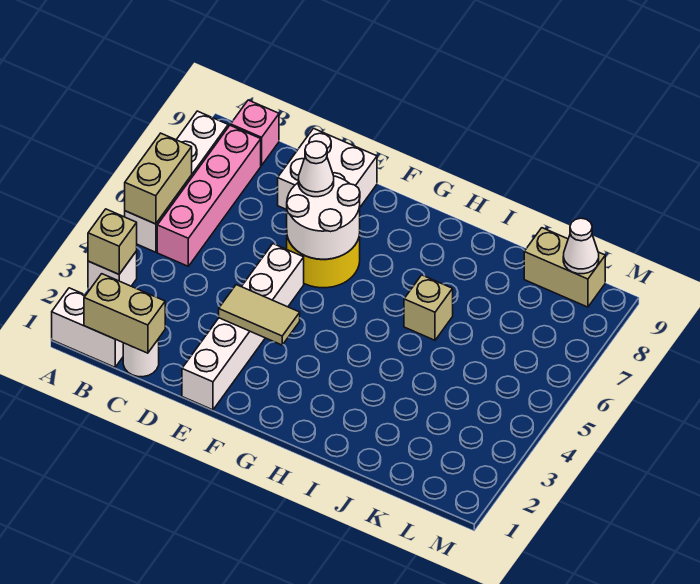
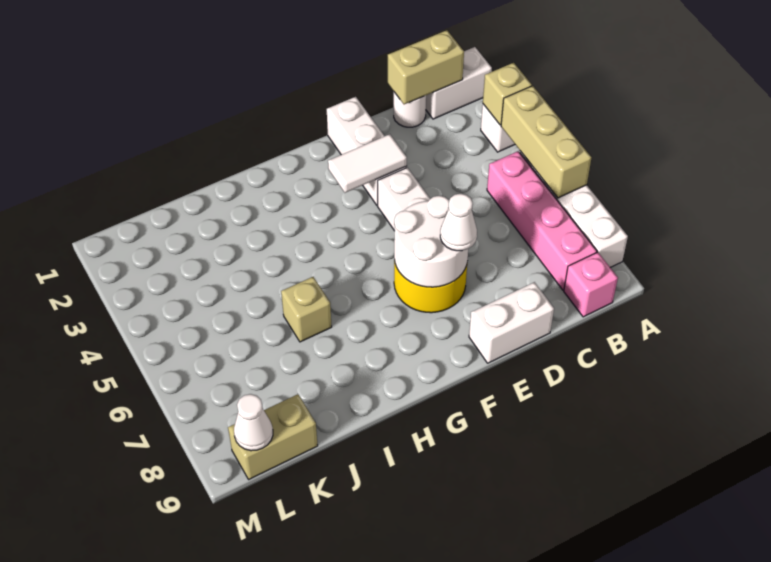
tan 1x2 brick [125,133,192,224] -> tan 1x3 brick [501,86,591,198]
white 2x2 brick [278,129,377,210] -> white 1x2 brick [469,282,554,363]
tan 1x2 tile [219,285,300,345] -> white 1x2 tile [328,134,407,193]

